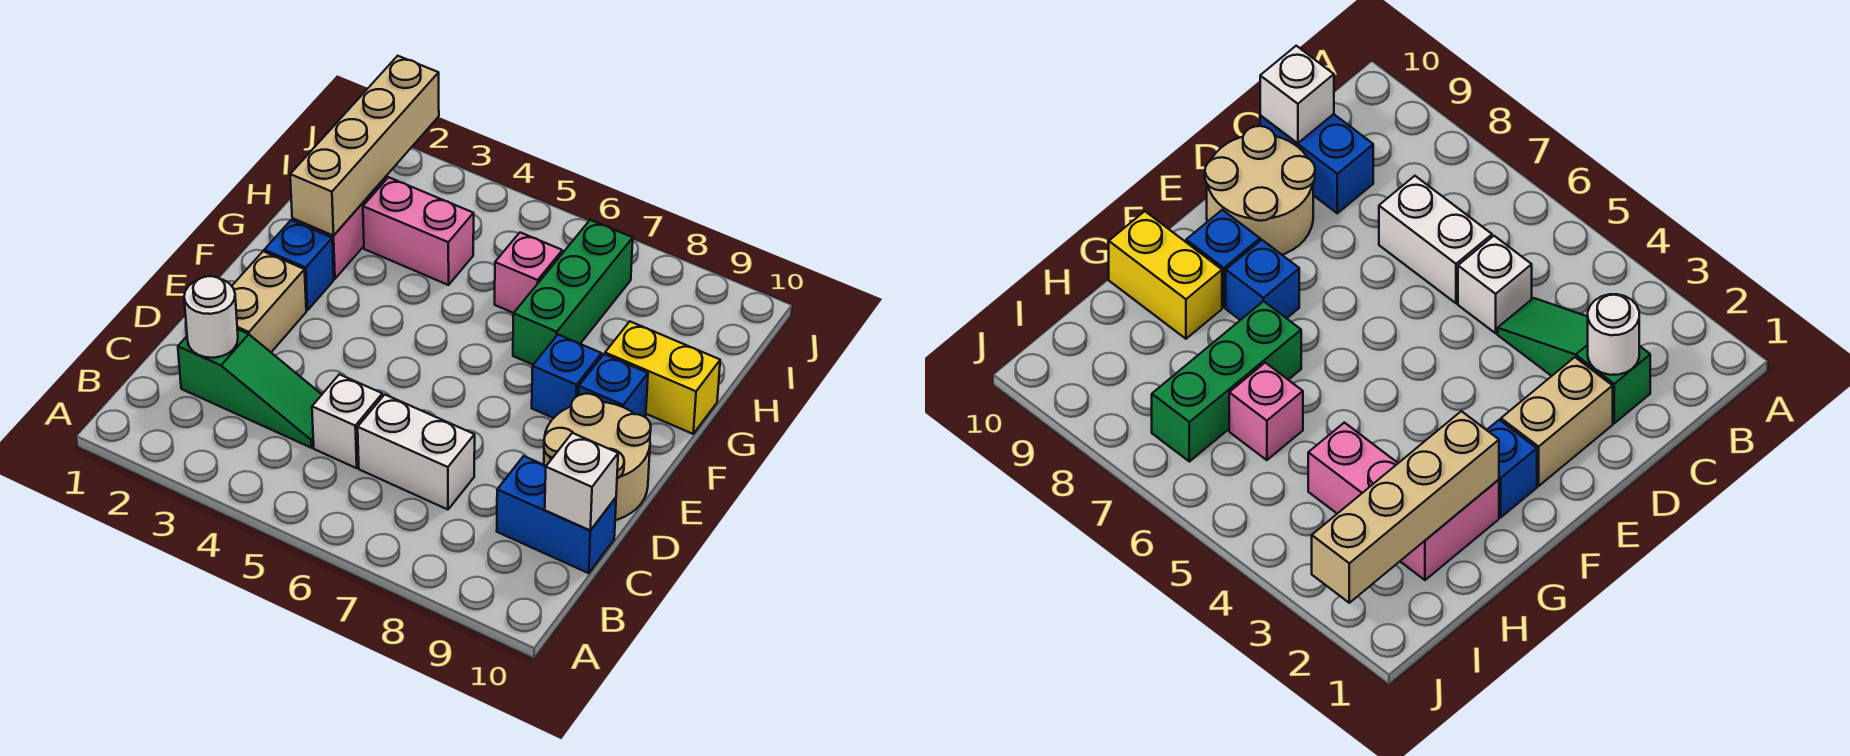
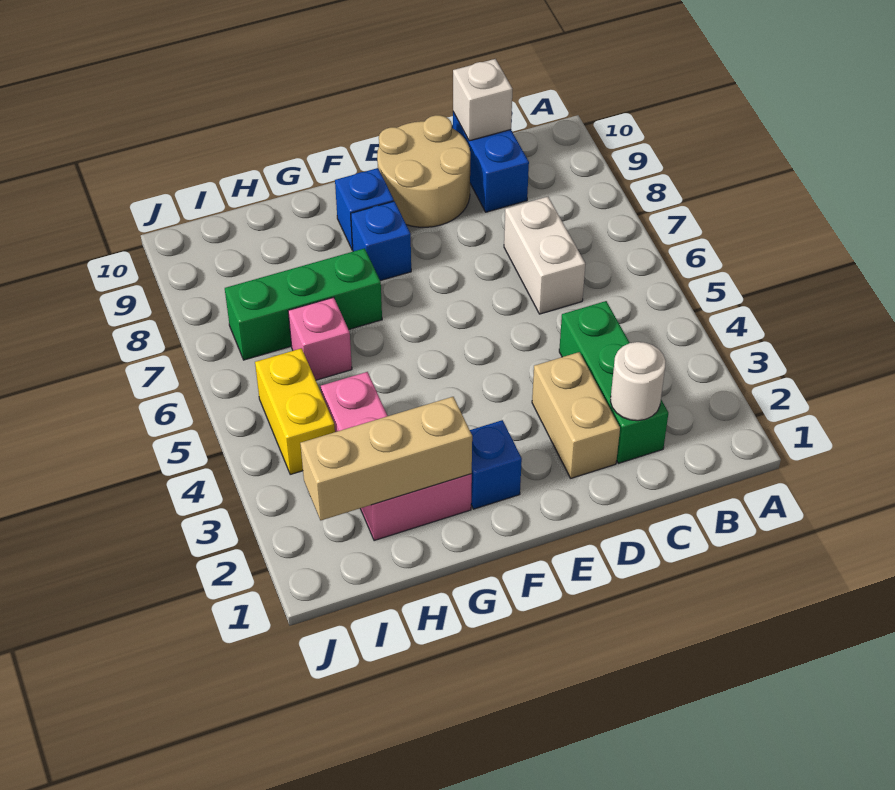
green 1x3 slope [178,329,322,448] -> green 1x3 brick [559,301,668,463]
white 1x1 brick [312,374,383,468] -> none
tan 1x2 brick [232,251,306,352] -> tan 1x2 brick turned to [532,352,620,478]
tan 1x4 brick [290,56,439,236] -> tan 1x3 brick [300,397,472,520]
yellow 1x2 brick [605,322,720,434] -> yellow 1x2 brick moved to [255,348,335,475]

